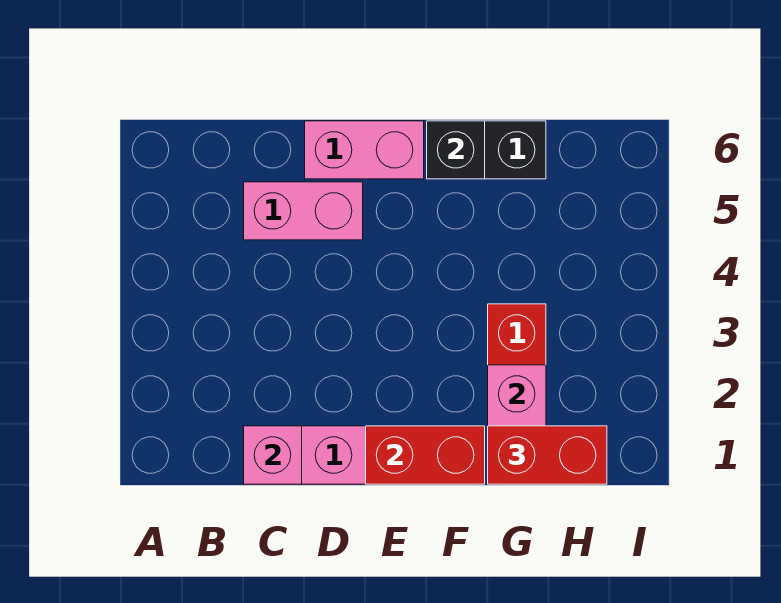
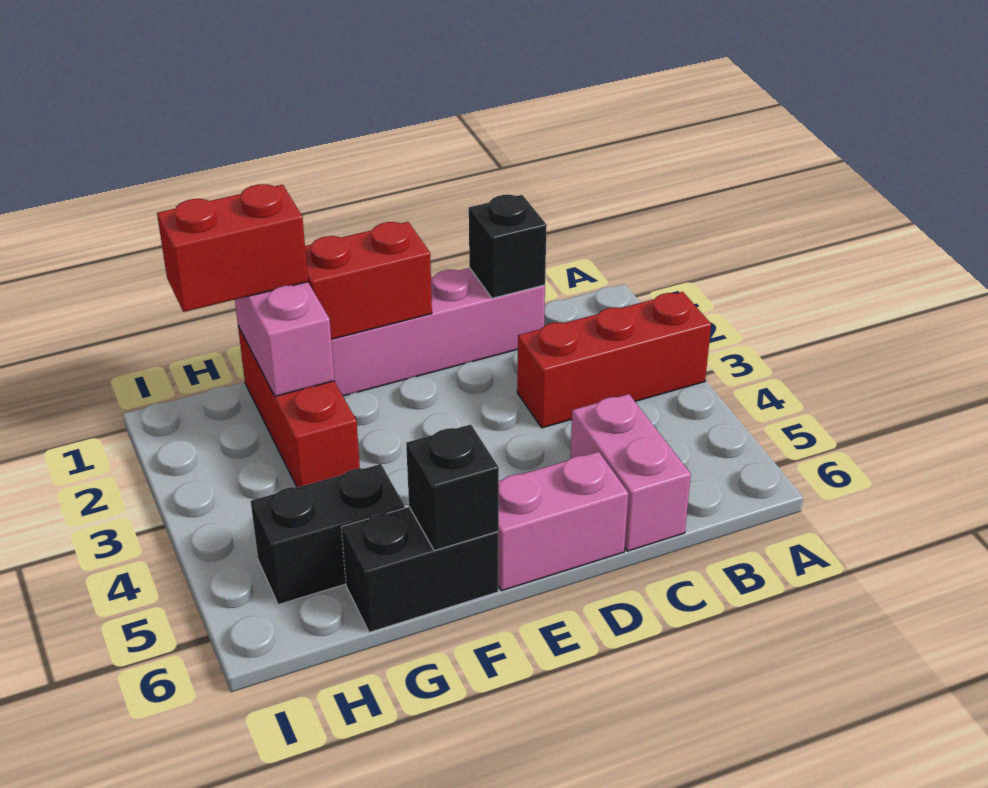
none -> red 1x3 brick [517,292,711,428]
pink 1x1 brick [244,426,302,484] -> black 1x1 brick [469,195,547,298]
pink 1x2 brick [244,182,363,240] -> pink 1x2 brick turned to [570,394,691,551]
none -> black 1x2 brick [251,464,405,605]

